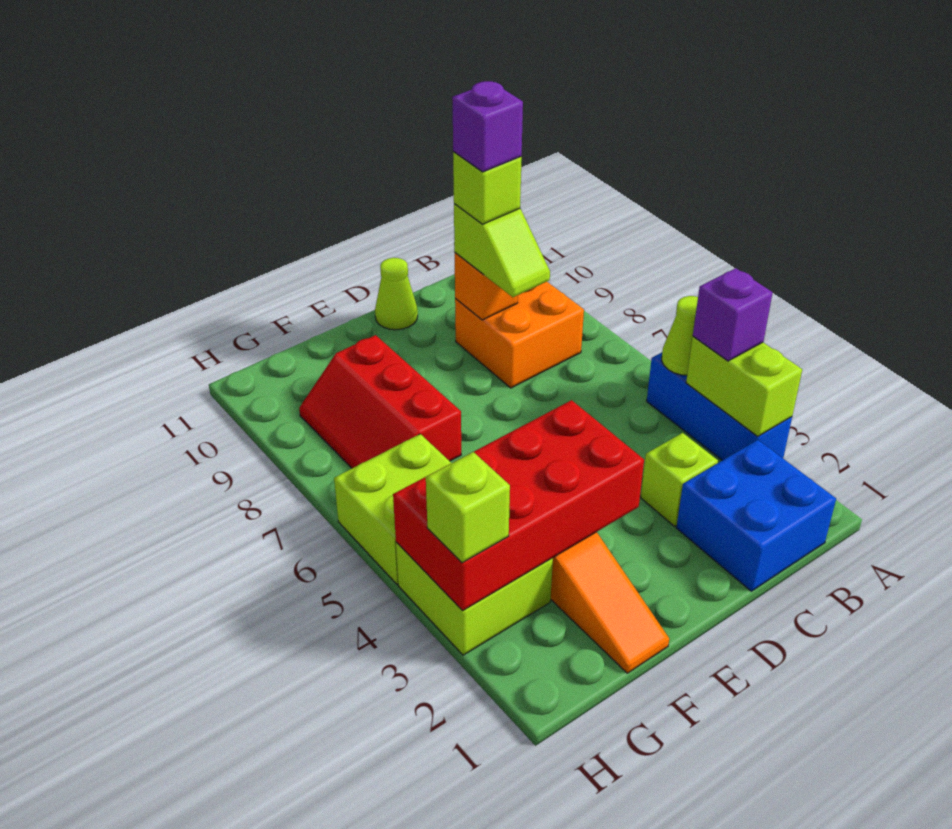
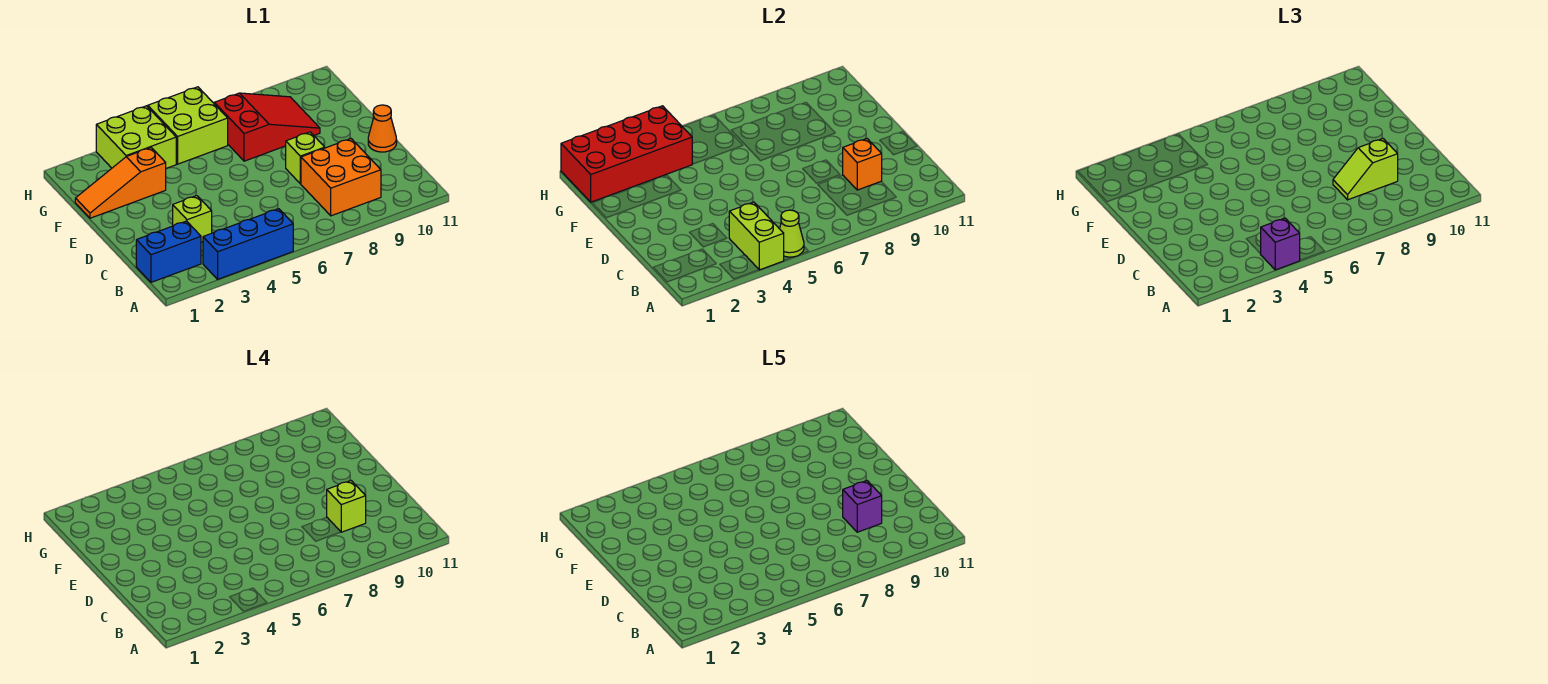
lime 1x2 brick [686,337,802,437] -> lime 1x2 brick turned to [729,202,784,270]
blue 2x2 brick [676,440,836,591] -> blue 1x2 brick [136,221,201,282]
lime 1x1 cone [375,258,418,330] -> orange 1x1 cone [368,105,397,152]
red 2x4 brick [393,400,644,611] -> red 2x4 brick turned to [561,106,692,202]
red 2x3 slope [299,335,461,468] -> red 2x3 slope turned to [214,93,320,161]
lime 1x1 brick [426,452,510,563] -> lime 1x1 brick moved to [286,132,325,184]

